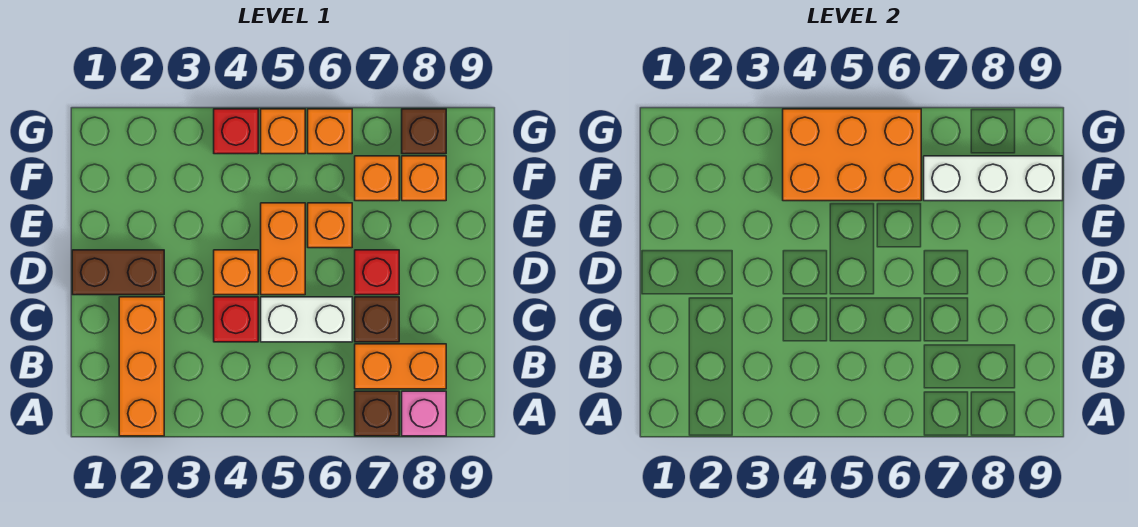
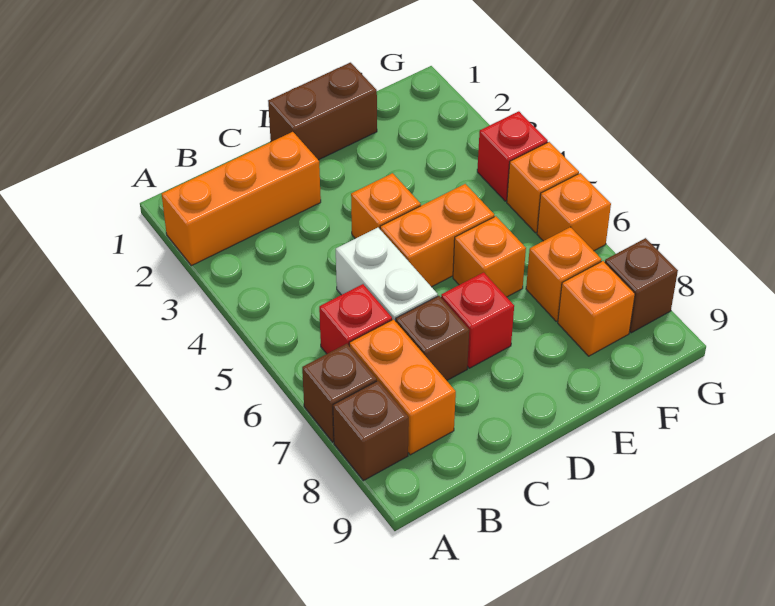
pink 1x1 brick [402,391,446,436] -> brown 1x1 brick [333,381,409,481]
red 1x1 brick [214,297,258,342] -> red 1x1 brick moved to [319,284,392,354]
brown 1x2 brick [72,250,164,295] -> brown 1x2 brick turned to [268,63,377,160]
orange 2x3 brick [783,109,921,201] -> none
white 1x3 brick [924,156,1063,201] -> none

